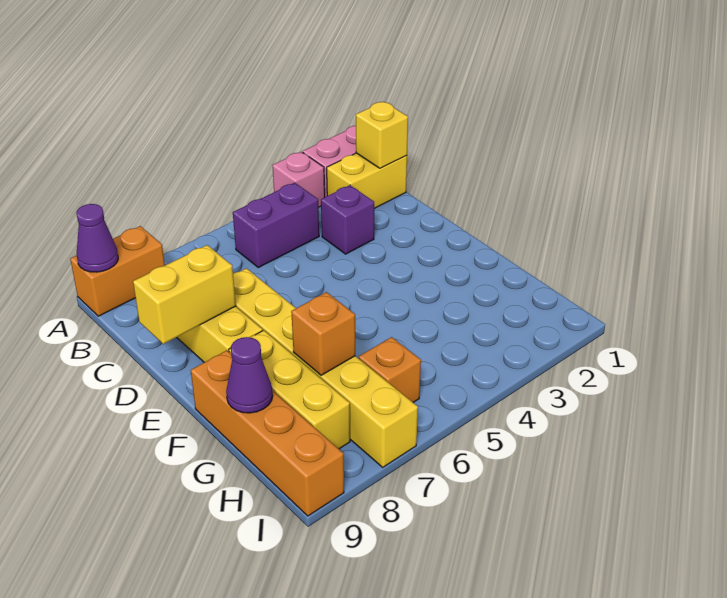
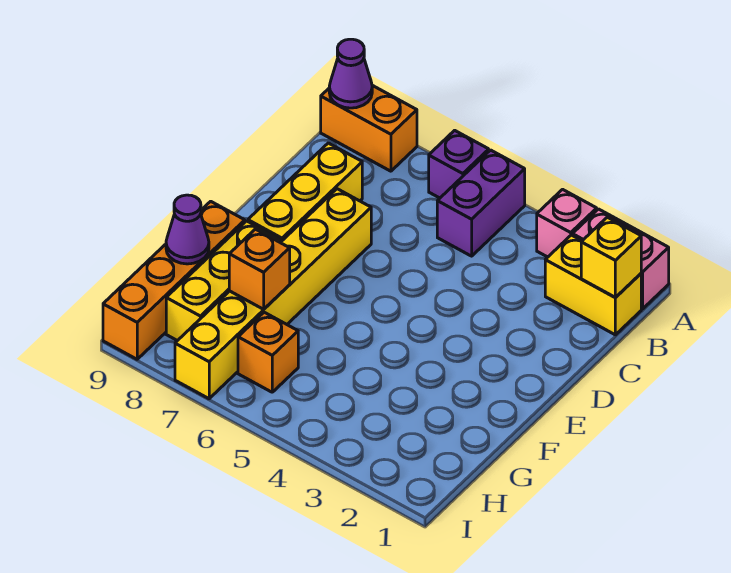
purple 1x2 brick [233,183,319,268] -> purple 1x2 brick turned to [437,150,525,256]
purple 1x1 brick [321,185,374,254] -> purple 1x1 brick moved to [429,130,489,198]
yellow 1x2 brick [133,245,236,344] -> none

